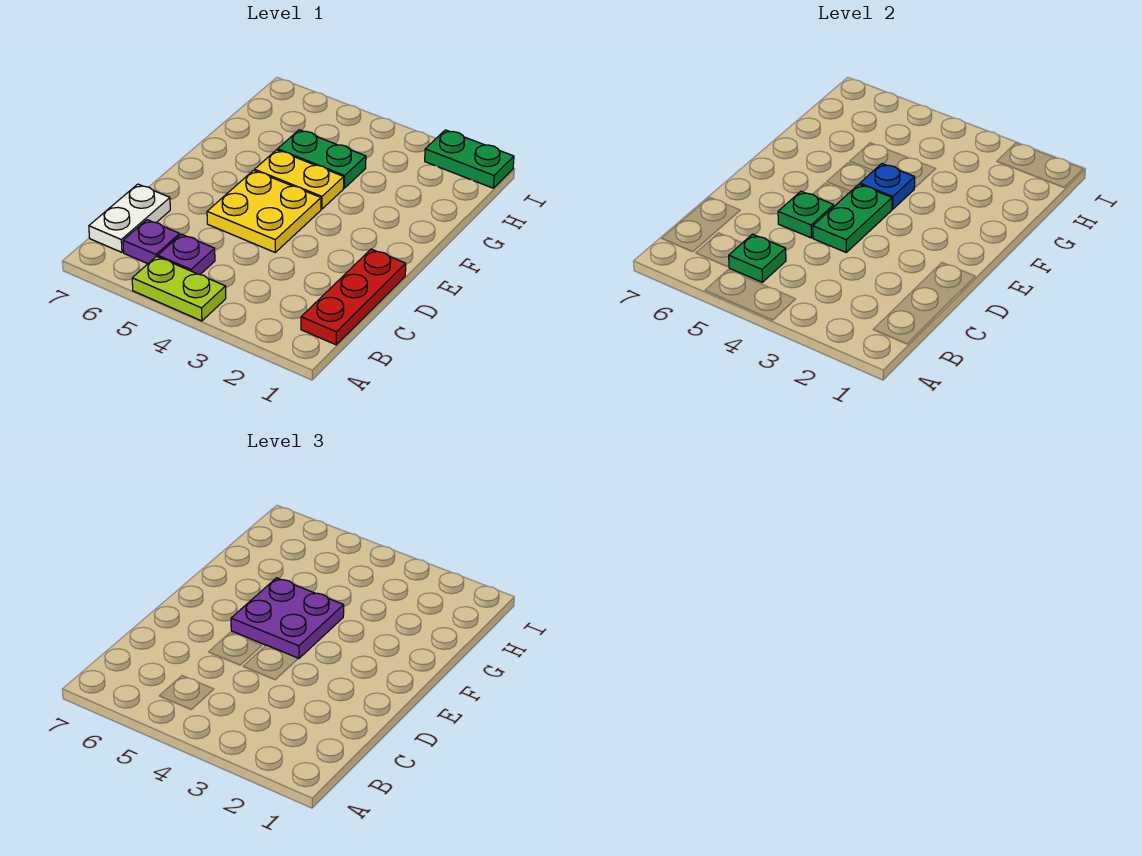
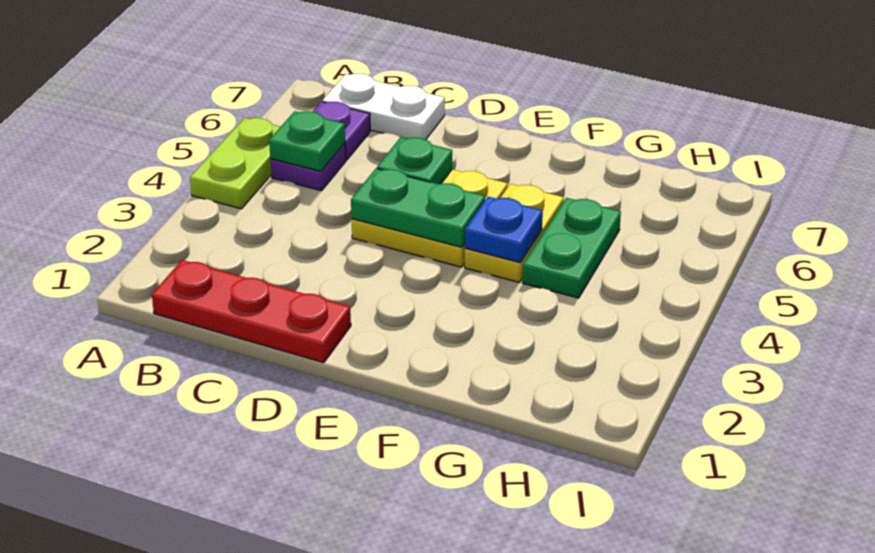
purple 2x2 plate [231,578,344,659] -> none
green 1x2 plate [425,130,514,188] -> none

